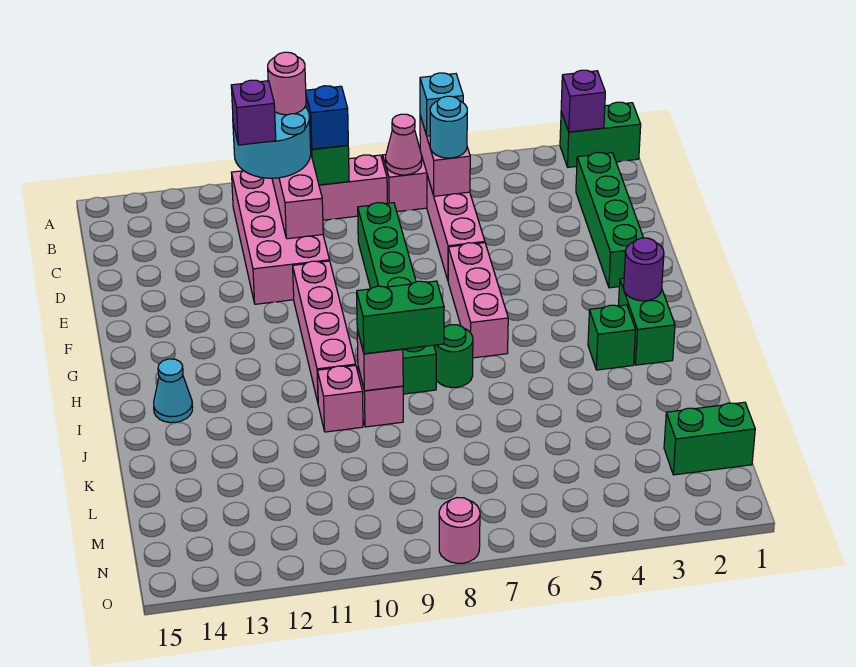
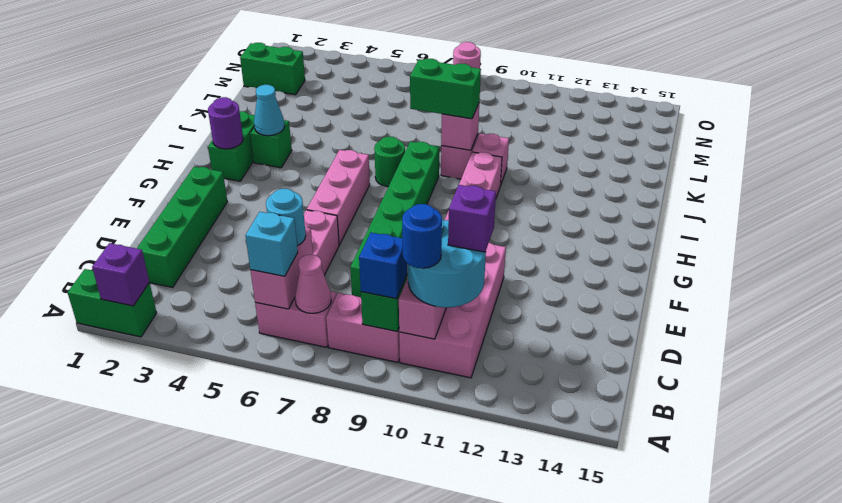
pink 1x1 round brick [268,52,306,115] -> blue 1x1 round brick [402,204,442,268]
cyan 1x1 cone [154,359,193,423] -> cyan 1x1 cone moved to [254,85,285,136]

